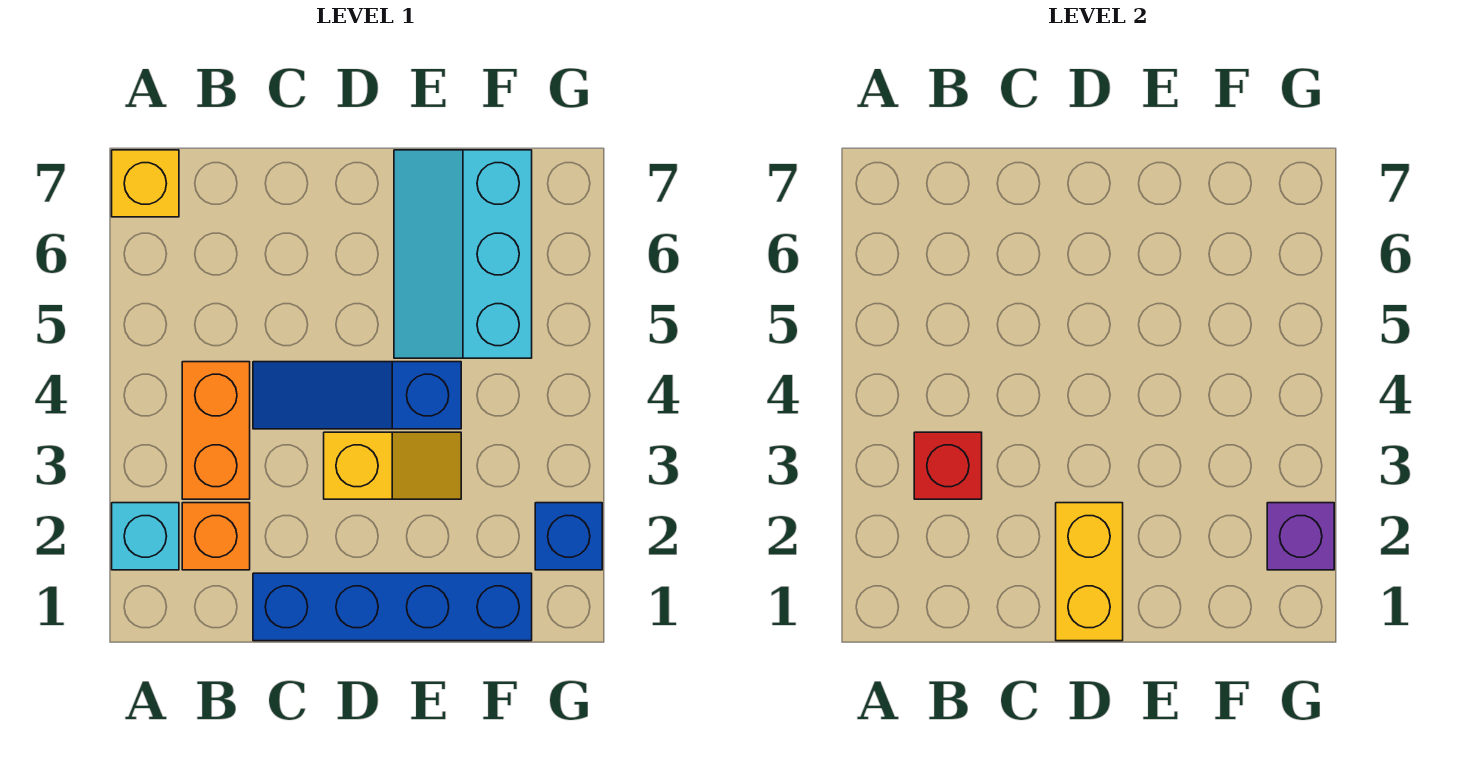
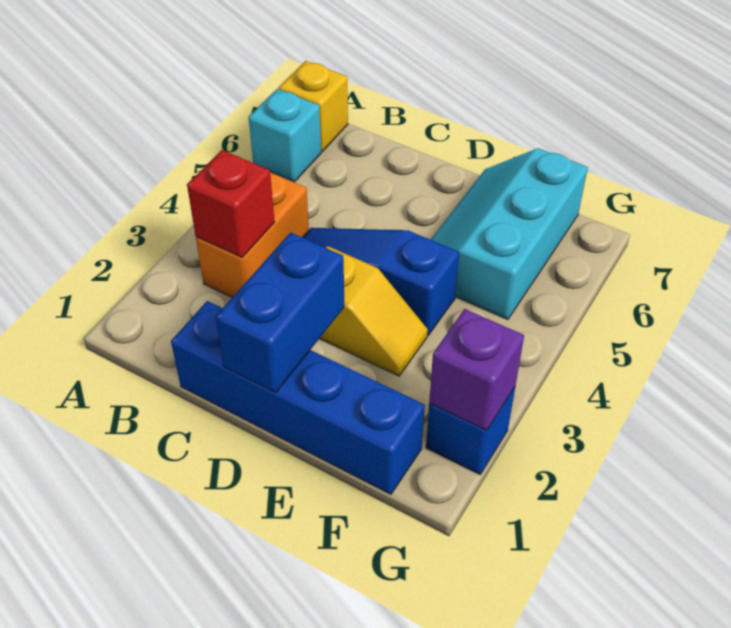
cyan 1x1 brick [112,503,179,570] -> cyan 1x1 brick moved to [249,89,321,182]
orange 1x1 brick [182,503,250,570] -> none
yellow 1x2 brick [1056,503,1123,641] -> blue 1x2 brick [216,233,345,393]

